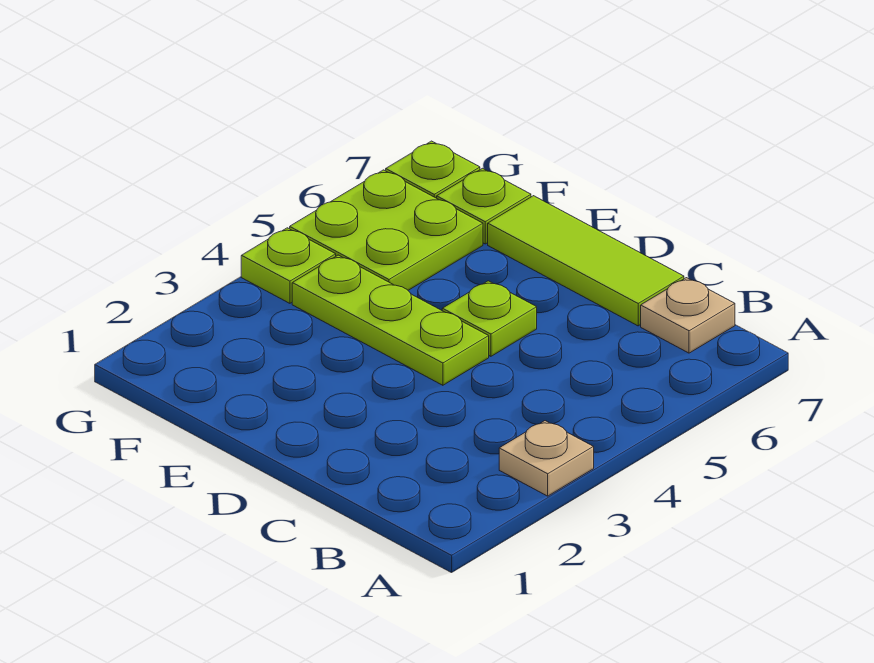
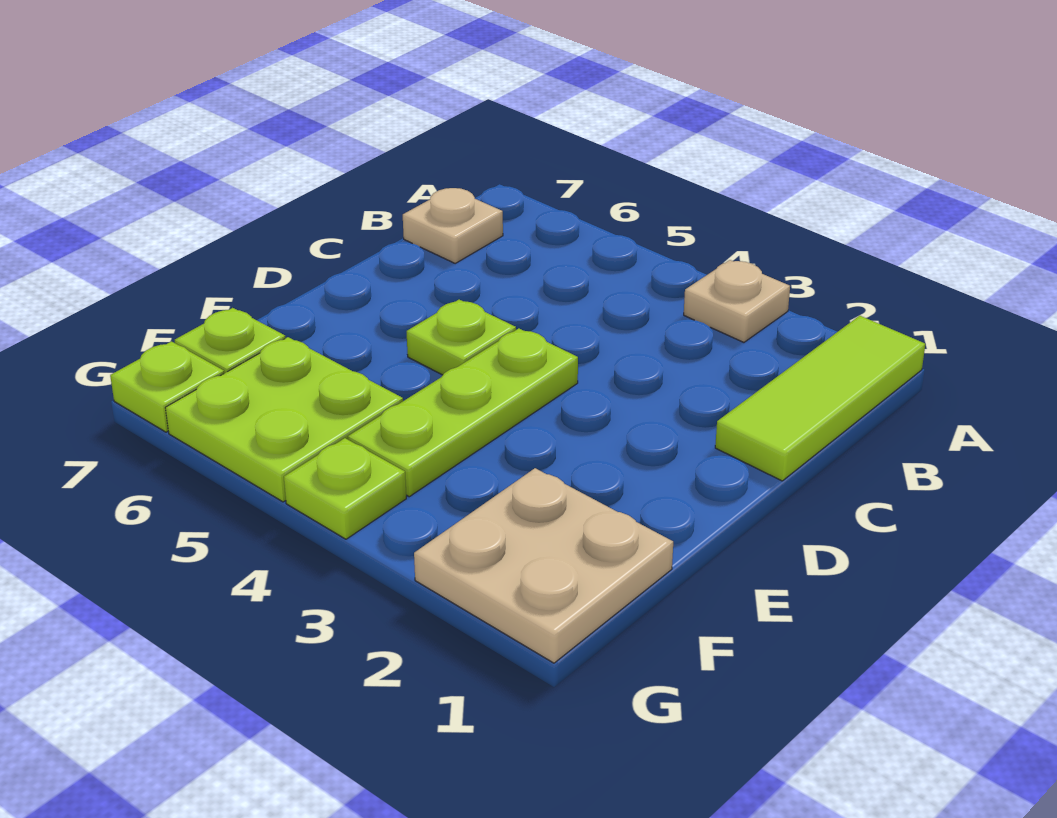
lime 1x3 tile [488,196,684,326] -> lime 1x3 tile moved to [715,316,925,481]
none -> tan 2x2 plate [414,468,673,663]

